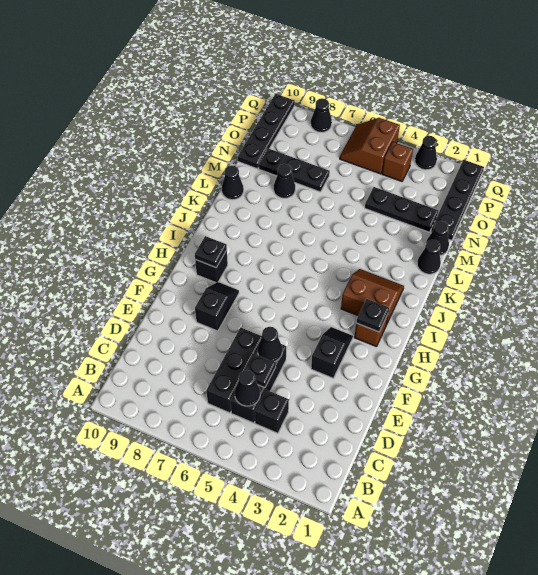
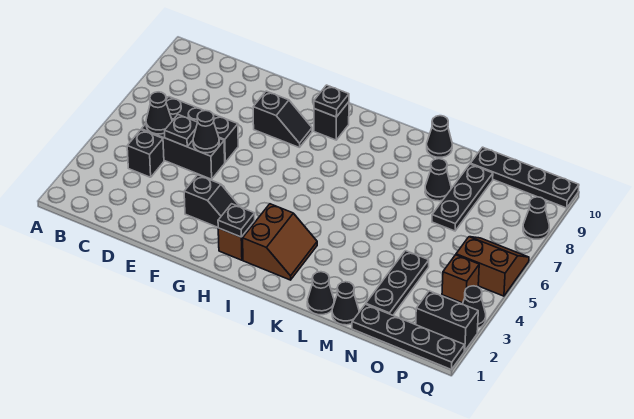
none -> black 1x2 brick [416,291,478,351]

